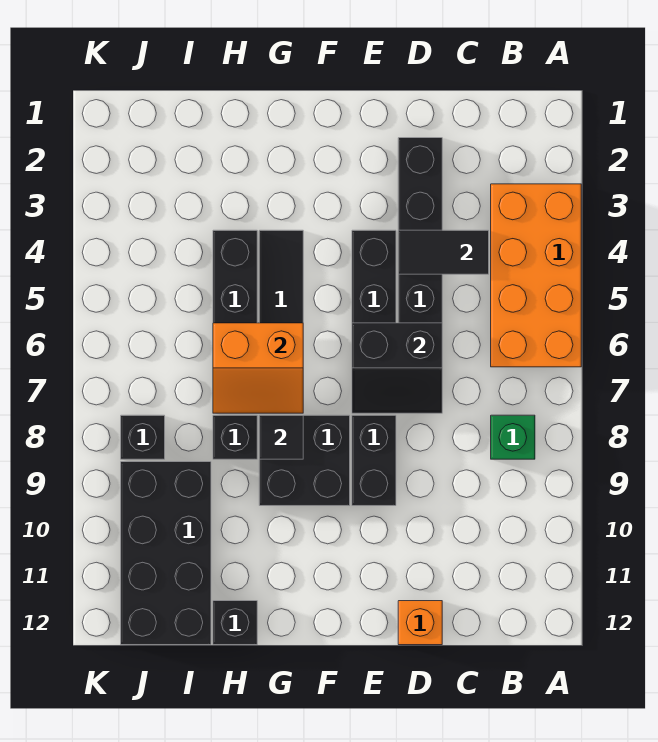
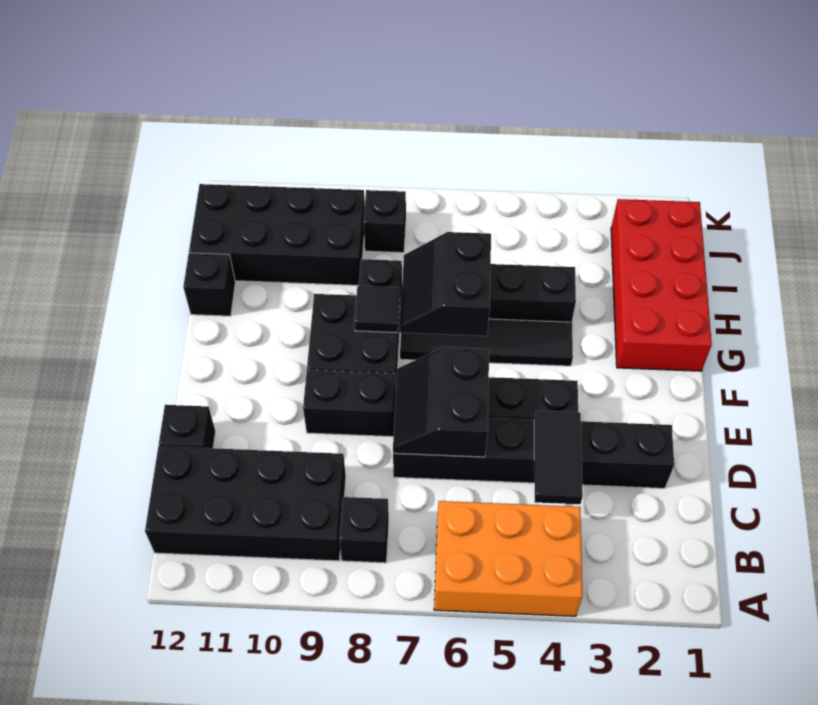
orange 2x4 brick [491,184,581,367] -> orange 2x3 brick [434,501,582,616]
green 1x1 brick [491,415,535,459] -> black 1x1 brick [339,497,389,563]
none -> black 2x4 brick [145,446,346,561]
orange 1x1 brick [398,601,442,645] -> black 1x1 brick [159,405,215,448]
none -> red 2x4 brick [611,199,712,371]
orange 2x2 slope [213,323,303,413] -> black 2x2 slope [400,232,491,336]

